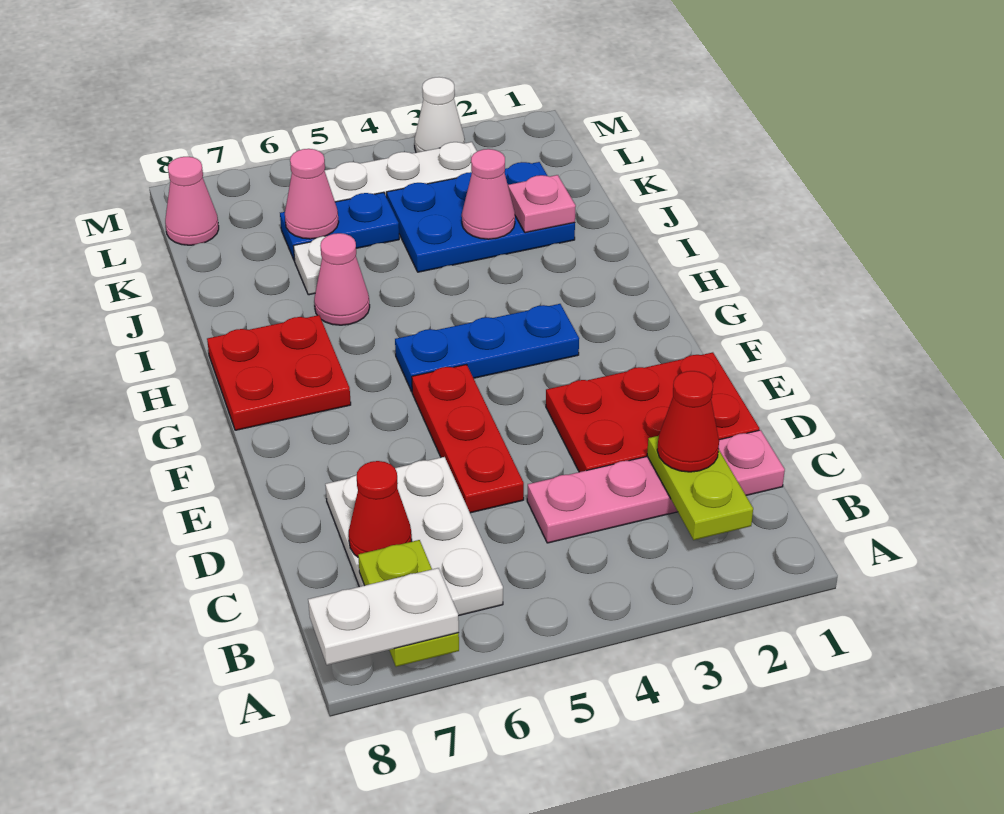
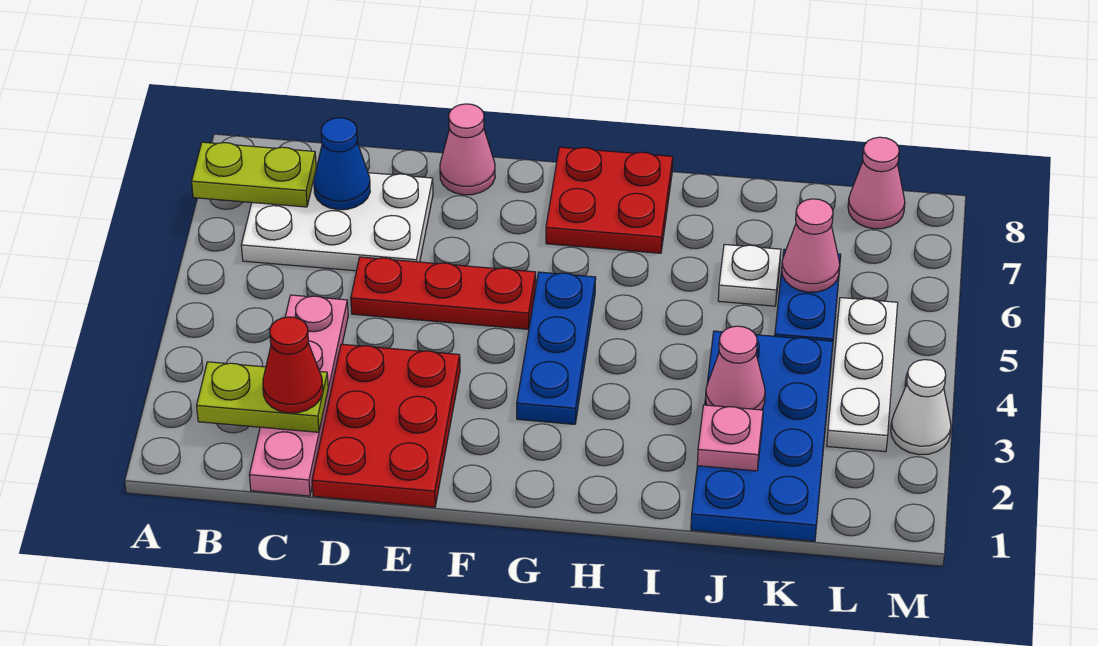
white 1x2 plate [308,568,459,665] -> none
red 1x1 cone [349,461,412,557] -> blue 1x1 cone [314,118,370,210]
pink 1x1 cone [314,233,370,325] -> pink 1x1 cone moved to [440,104,495,195]
blue 2x3 plate [387,162,575,272] -> blue 2x4 plate [691,331,833,541]

